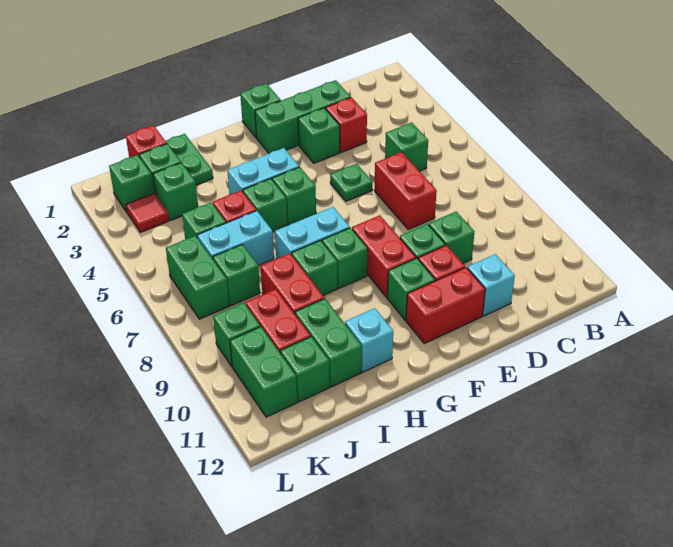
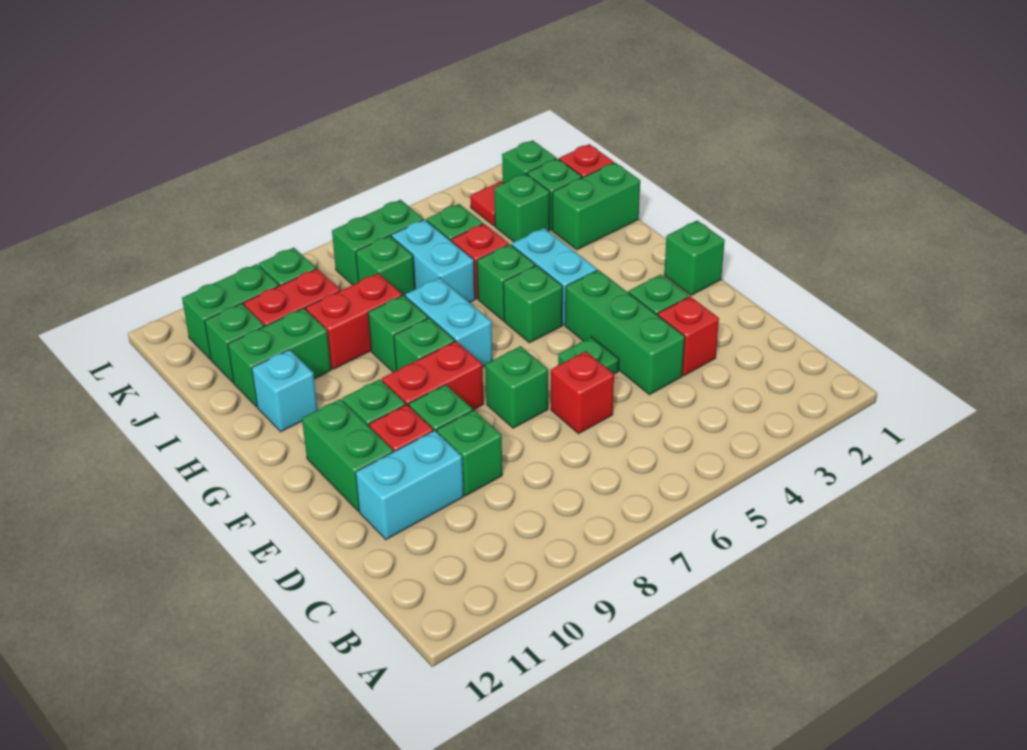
green 1x1 brick [385,122,428,171] -> green 1x1 brick moved to [485,346,548,428]
green 1x3 brick [255,80,351,153] -> green 1x3 brick moved to [565,270,685,395]
red 1x2 brick [374,152,437,229] -> red 1x1 brick [551,351,614,434]
cyan 1x1 brick [467,254,515,316] -> cyan 1x2 brick [356,430,464,540]
red 1x2 brick [406,267,485,344] -> green 1x2 brick [302,399,393,511]
green 1x2 plate [166,134,213,185] -> green 1x2 brick [552,163,640,250]

